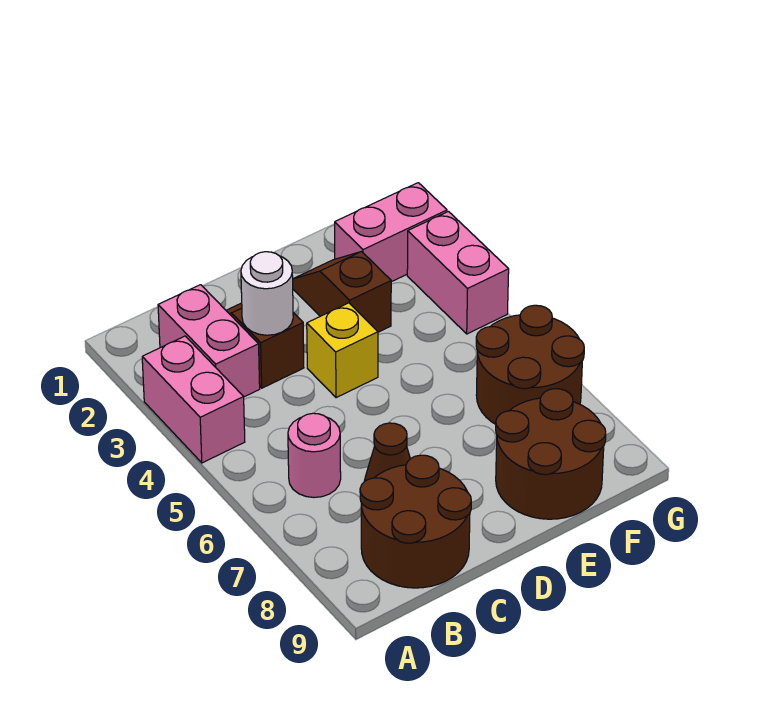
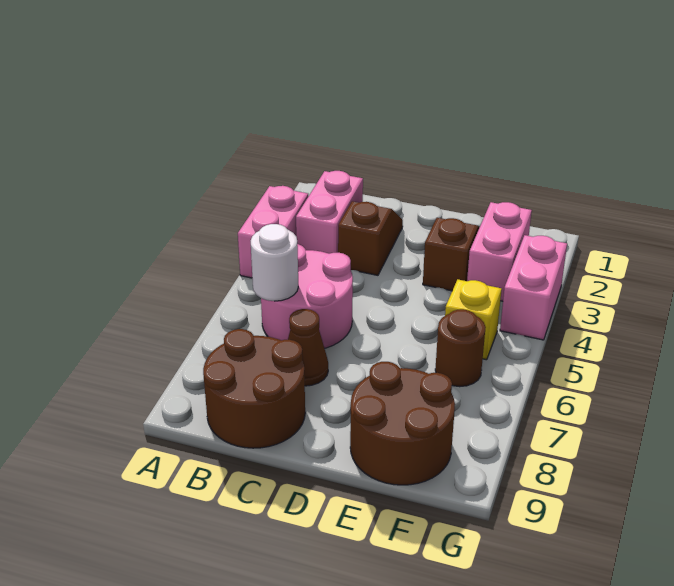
pink 1x1 round brick [288,413,341,497] -> pink 2x2 round brick [261,244,353,348]
white 1x1 round brick [241,252,293,335] -> white 1x1 round brick moved to [251,224,298,301]
yellow 1x1 brick [307,303,378,398] -> yellow 1x1 brick moved to [445,279,502,360]
pink 1x2 brick [335,183,447,282] -> pink 1x2 brick turned to [467,202,532,301]
brown 2x2 round brick [476,305,584,424] -> brown 1x1 round brick [435,309,486,387]

